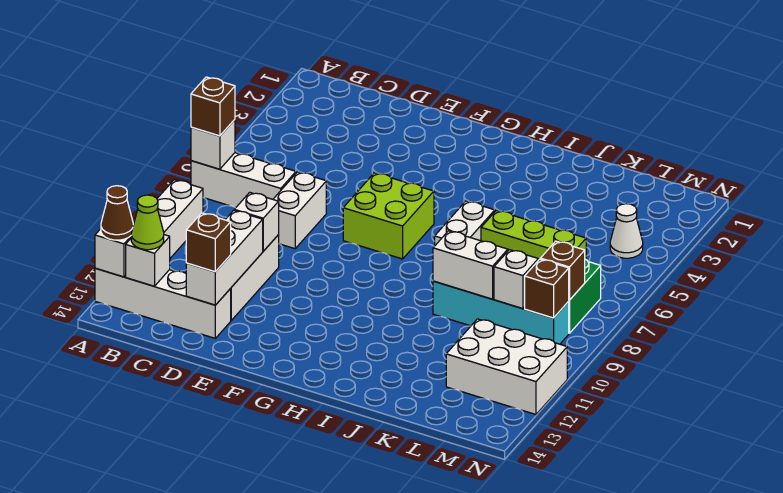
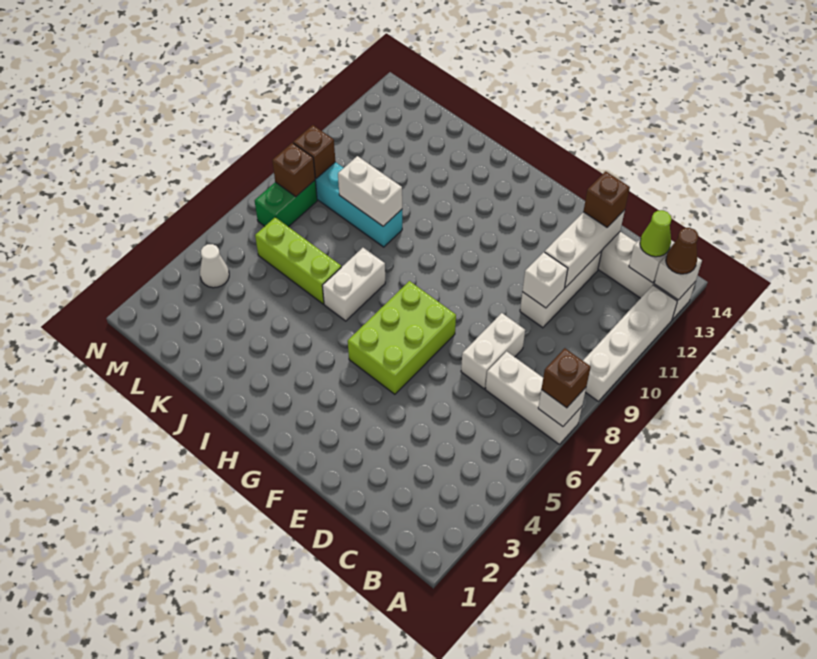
lime 2x2 brick [343,173,434,259] -> lime 2x3 brick [348,281,456,394]
white 1x1 brick [494,250,538,309] -> none
white 2x3 brick [446,319,567,414] -> none

